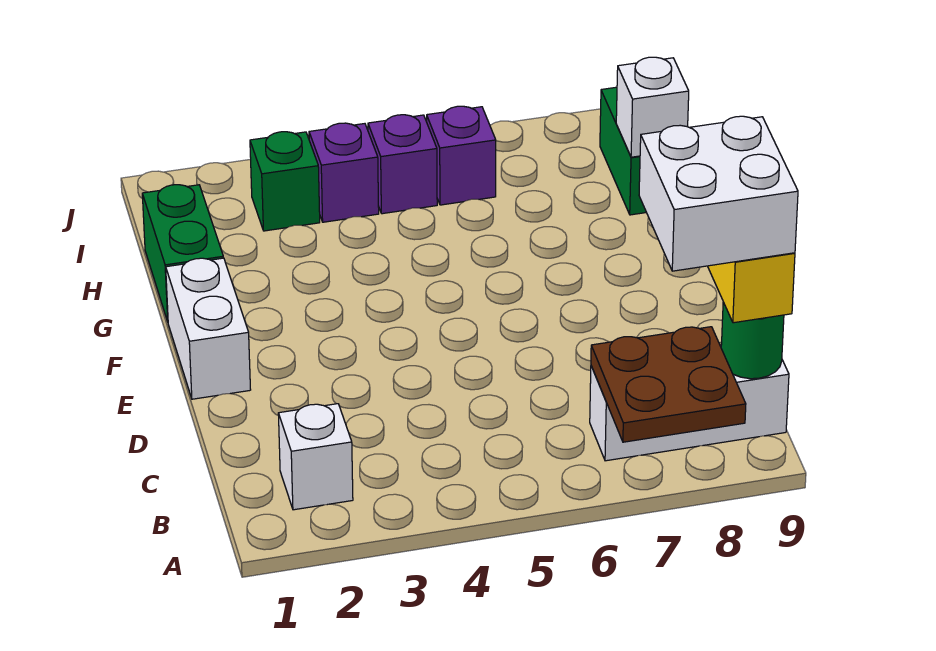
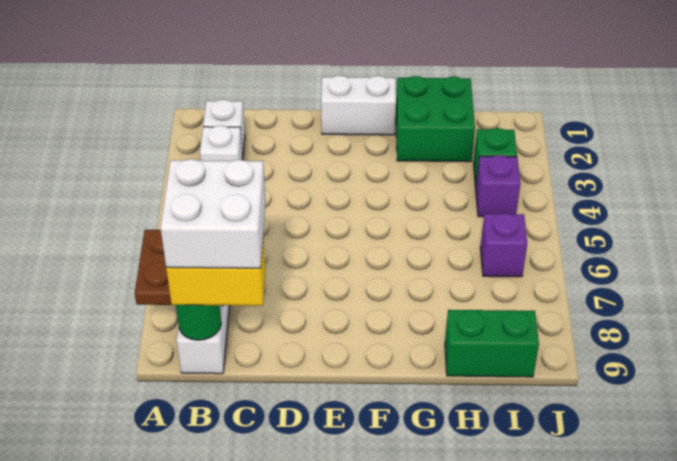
green 1x2 brick [142,185,223,321] -> green 2x2 brick [396,76,475,162]
white 1x1 brick [616,57,689,157] -> white 1x1 brick moved to [200,125,243,161]
purple 1x1 brick [368,115,437,214] -> none

